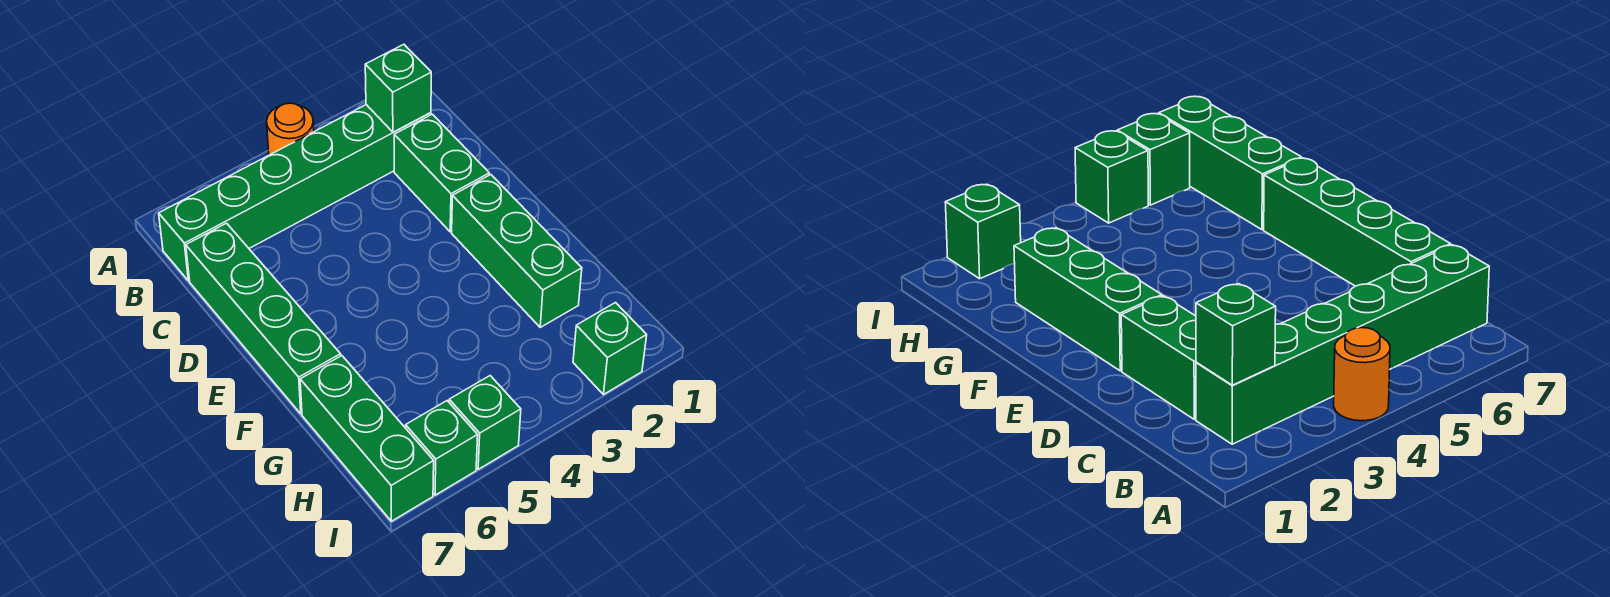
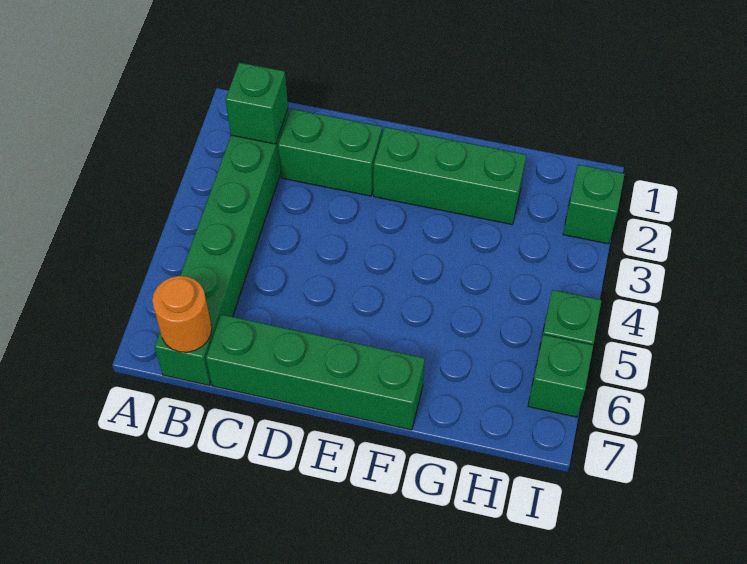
orange 1x1 round brick [267,103,314,155] -> orange 1x1 round brick moved to [152,276,212,352]
green 1x3 brick [300,356,434,521] -> none

